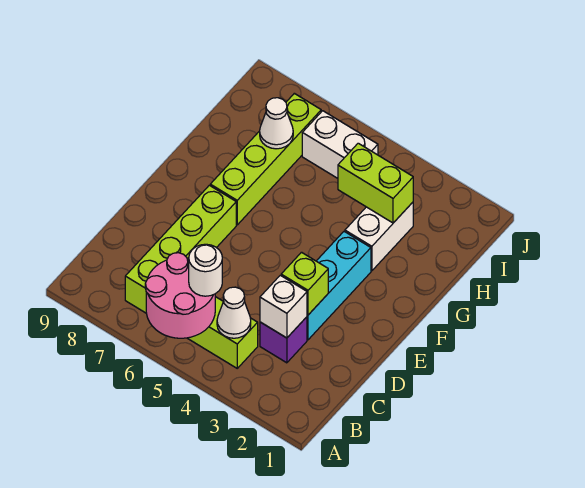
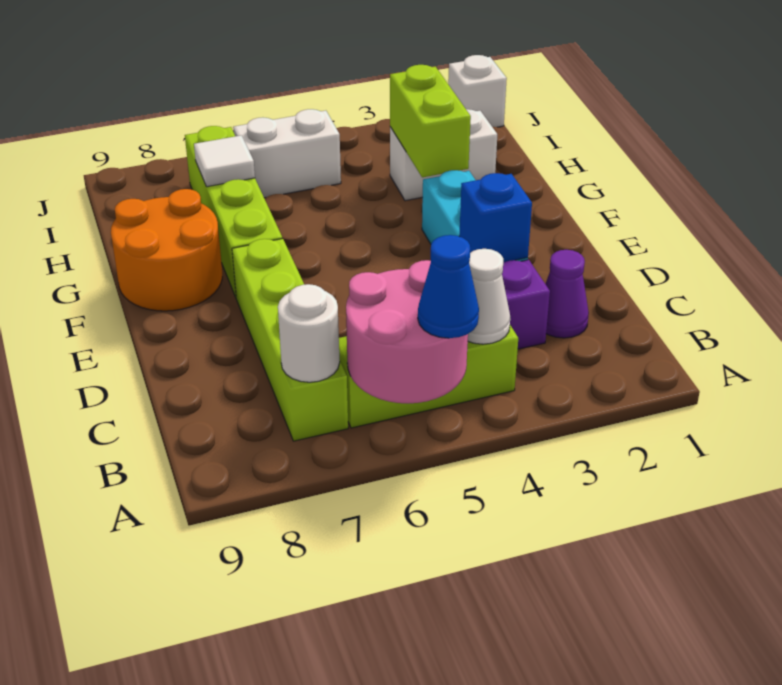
none -> blue 1x1 cone [418,235,479,338]
white 1x1 round brick [189,244,222,296] -> white 1x1 round brick moved to [278,284,340,382]
none -> purple 1x1 cone [546,250,589,338]
white 1x1 brick [260,275,307,338] -> white 1x1 brick moved to [448,55,507,127]
lime 1x1 brick [281,252,328,315] -> blue 1x1 brick [459,173,532,263]
none -> orange 2x2 round brick [111,189,222,311]
white 1x2 brick [345,202,413,271] -> white 1x2 brick turned to [390,109,497,201]
lime 1x2 brick [338,143,413,223] -> lime 1x2 brick turned to [390,65,471,177]
white 1x1 cone [260,98,293,149] -> white 1x1 tile [194,135,255,187]

